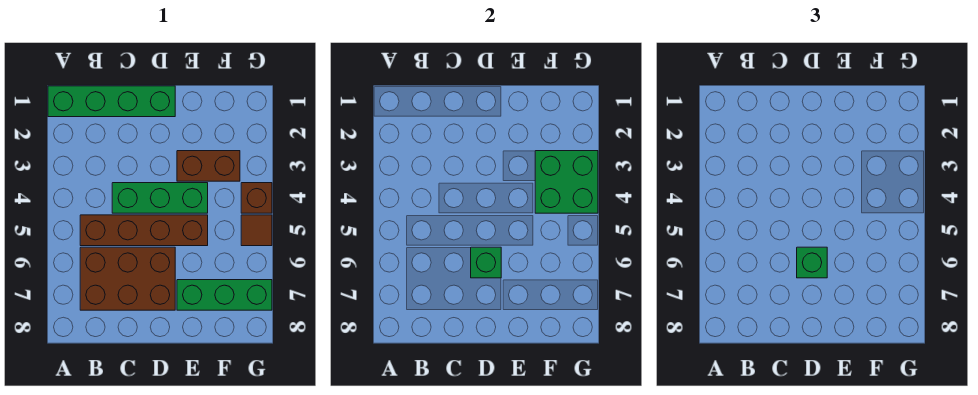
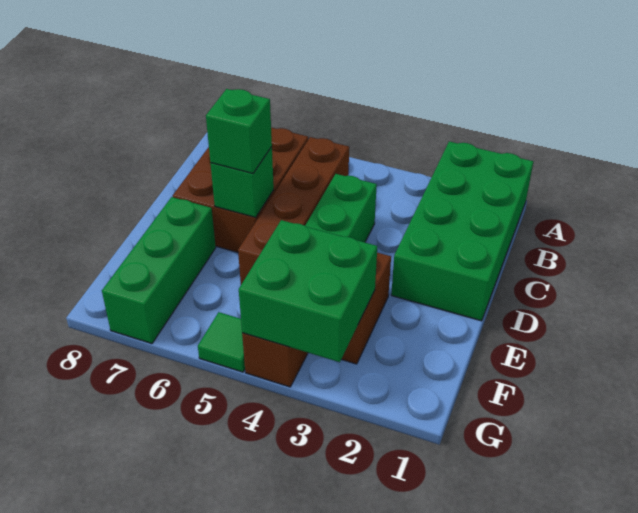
green 1x4 brick [48,86,175,117] -> green 2x4 brick [391,141,533,321]
brown 1x1 tile [241,215,272,246] -> green 1x1 tile [198,312,245,372]

